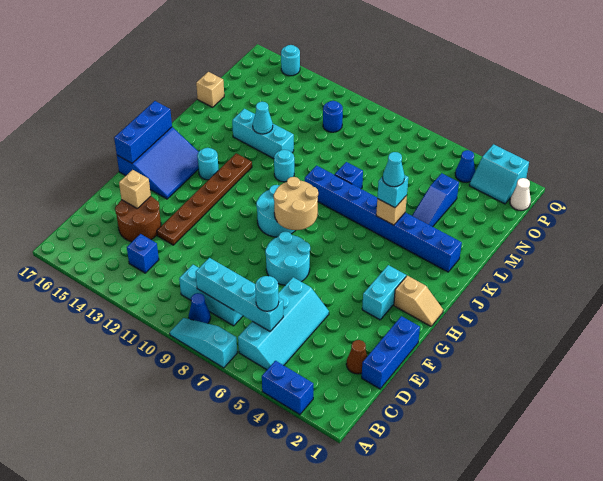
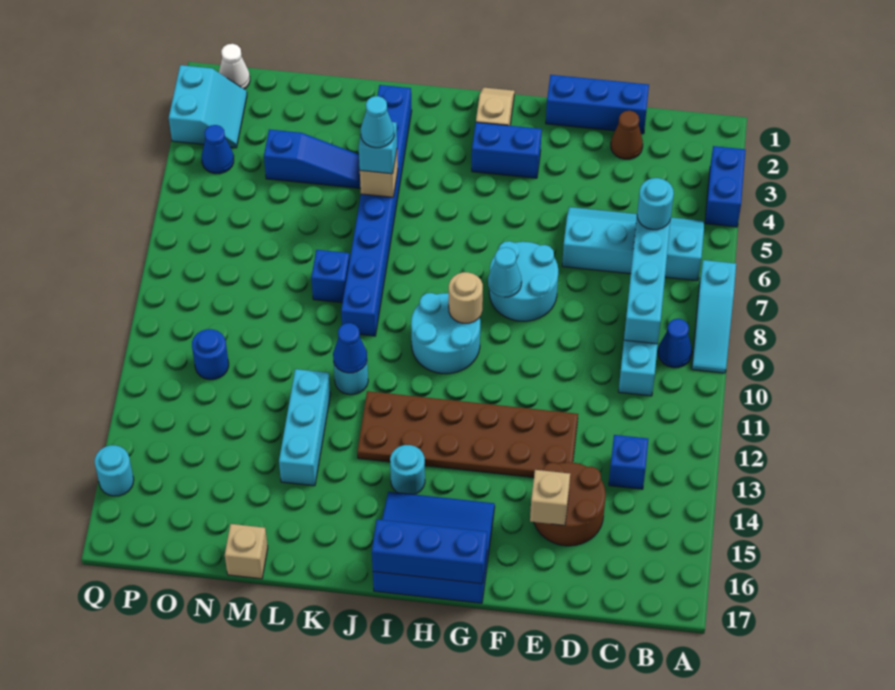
brown 1x6 plate [157,153,252,245] -> brown 2x6 plate [357,391,578,477]
cyan 1x2 brick [362,265,406,320] -> blue 1x2 brick [472,122,542,178]
tan 2x2 round brick [274,177,318,230] -> tan 1x1 round brick [449,272,483,323]
none -> blue 1x1 cone [333,323,367,373]
cyan 1x1 cone [253,102,273,134] -> cyan 1x1 cone moved to [488,247,522,297]

